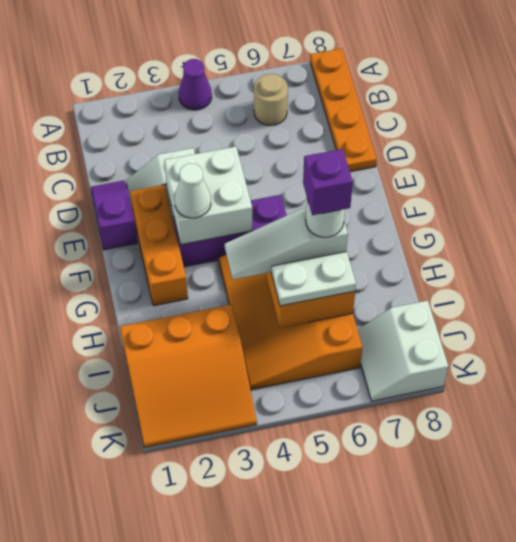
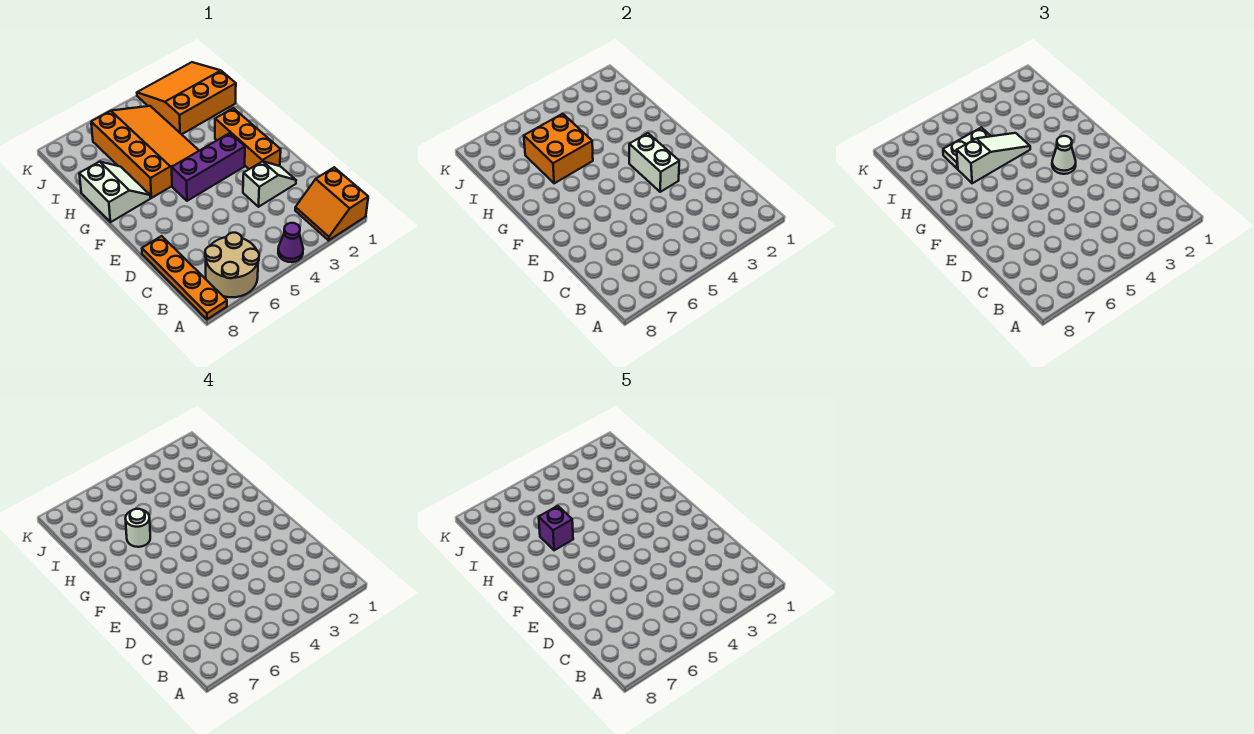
none -> orange 2x2 slope [295,167,368,240]
tan 1x1 round brick [254,74,288,126] -> tan 2x2 round brick [205,233,259,297]
purple 1x2 slope [91,181,138,250] -> none
white 2x2 brick [164,147,252,245] -> white 1x2 brick [629,133,679,192]
white 2x2 slope [358,301,448,401] -> white 2x2 slope moved to [79,162,150,222]

